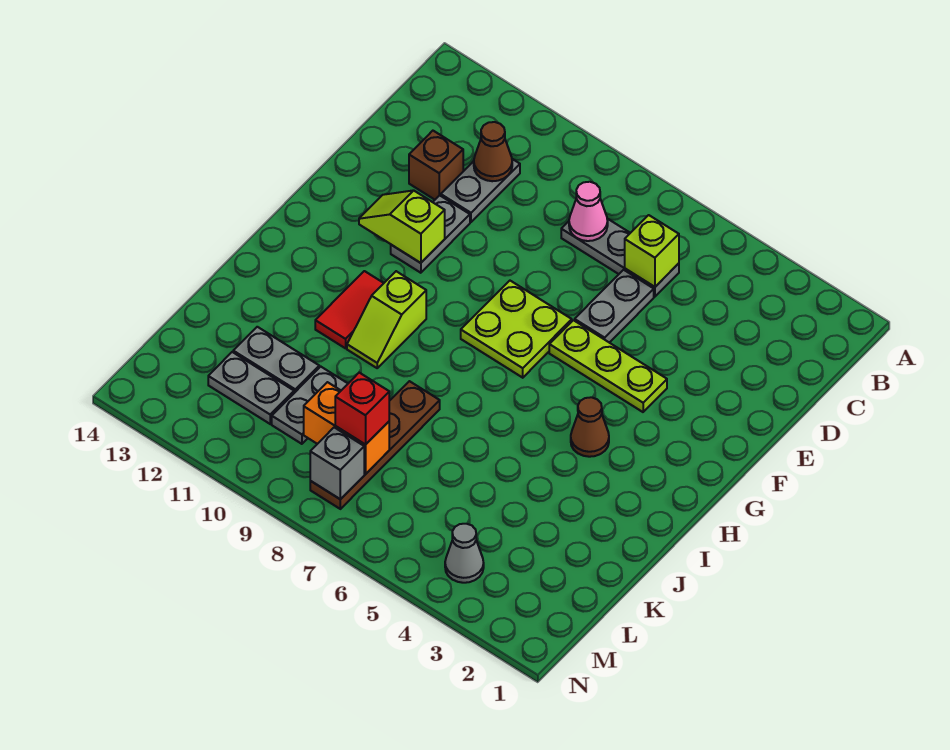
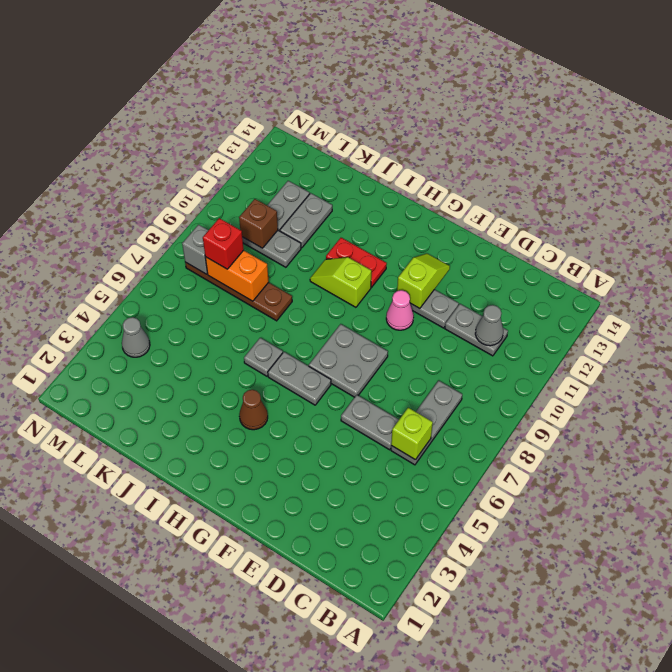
pink 1x1 cone [569,182,608,241] -> pink 1x1 cone moved to [386,290,414,330]
brown 1x1 cone [474,122,512,181] -> grey 1x1 cone [475,305,503,346]
brown 1x1 brick [409,131,463,200] -> brown 1x1 brick moved to [239,199,278,248]
lime 1x3 plate [549,320,667,412] -> none
lime 2x2 plate [461,281,572,378] -> grey 2x2 plate [309,324,388,397]
none -> grey 1x2 plate [268,352,331,405]
red 1x2 tile [315,271,384,348] -> red 1x2 plate [326,238,387,287]
none -> grey 1x1 plate [244,338,283,376]
orange 1x2 brick [304,382,389,474] -> orange 1x2 brick turned to [205,250,269,301]

